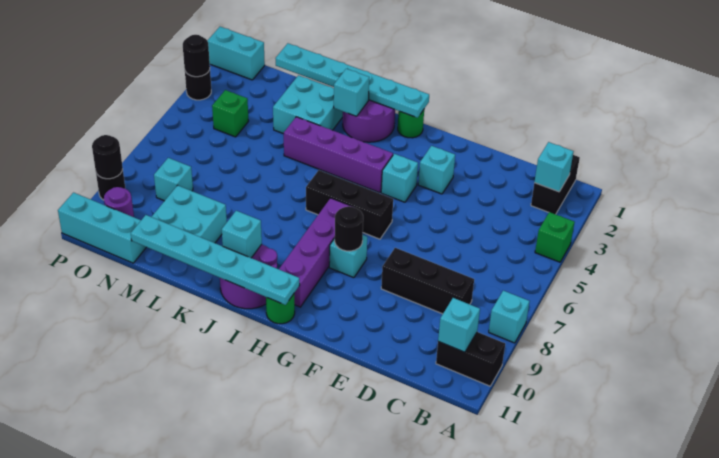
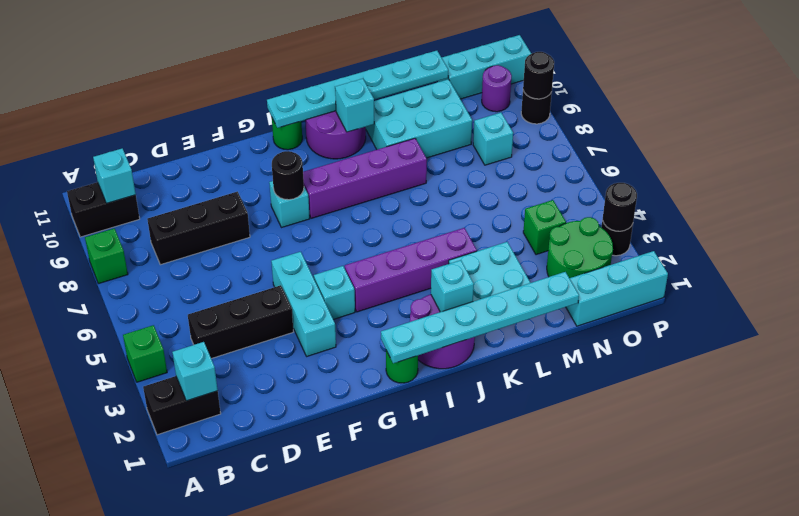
cyan 1x1 brick [489,291,529,343] -> green 1x1 brick [85,228,128,284]
black 1x2 brick [531,155,580,214] -> black 1x2 brick turned to [143,376,221,435]
cyan 1x1 brick [418,146,455,194] -> cyan 1x3 brick [271,252,336,356]
black 1x3 brick [306,170,393,239] -> black 1x3 brick moved to [188,285,293,359]
purple 1x4 brick [279,198,355,307] -> purple 1x4 brick turned to [303,138,427,218]
cyan 2x2 brick [152,185,227,243] -> cyan 2x3 brick [366,79,472,158]
none -> green 2x2 round brick [547,217,613,278]
cyan 1x2 brick [207,27,265,80] -> cyan 1x3 brick [566,251,668,326]

